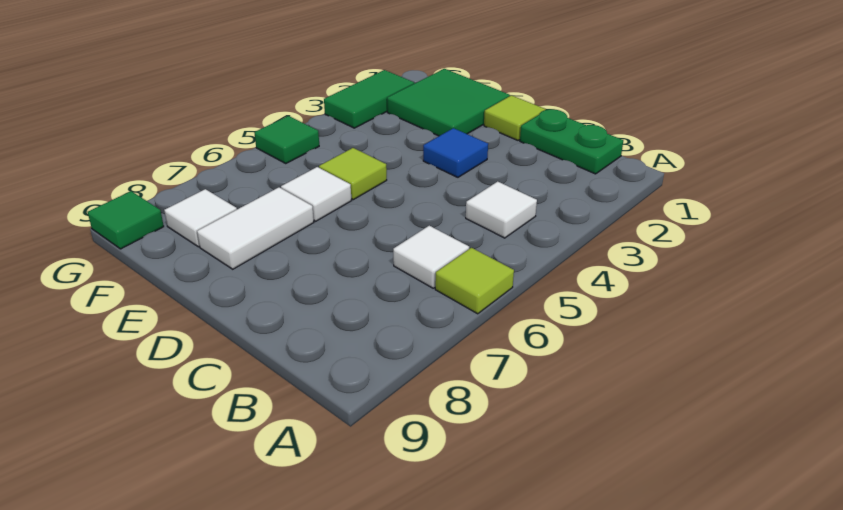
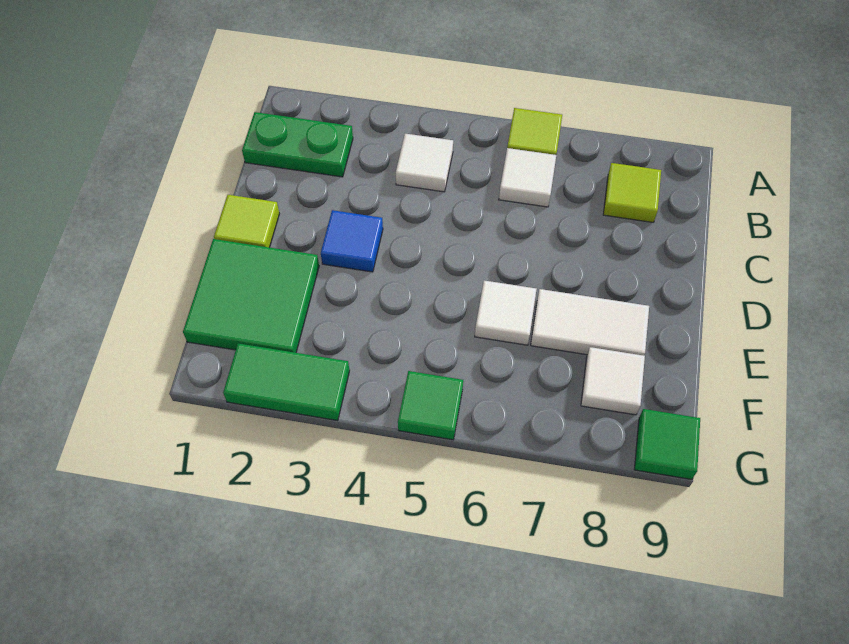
green 1x2 plate [520,109,623,174] -> green 1x2 plate turned to [242,112,353,177]
lime 1x1 tile [319,148,387,200] -> lime 1x1 tile moved to [603,163,661,222]

